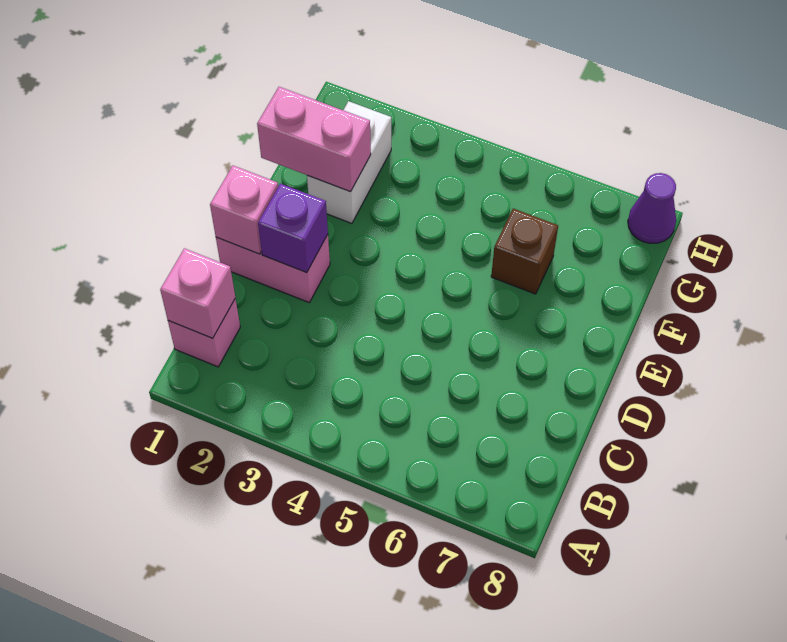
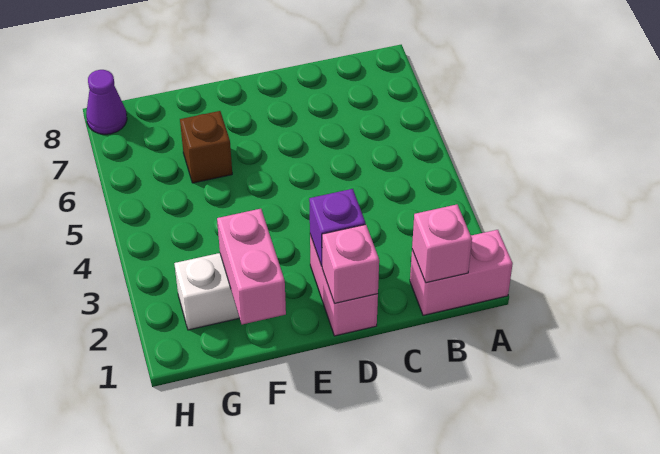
pink 1x1 brick [168,298,240,367] -> pink 1x2 brick [410,230,513,315]

